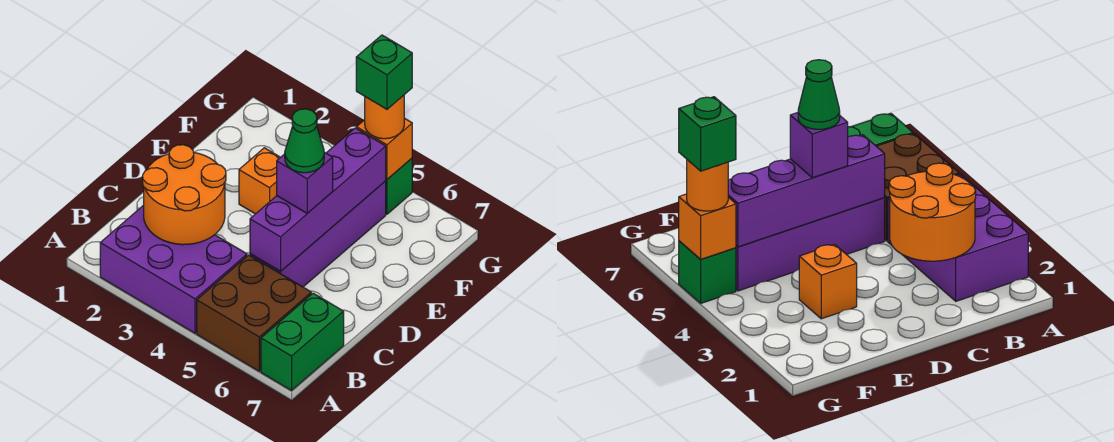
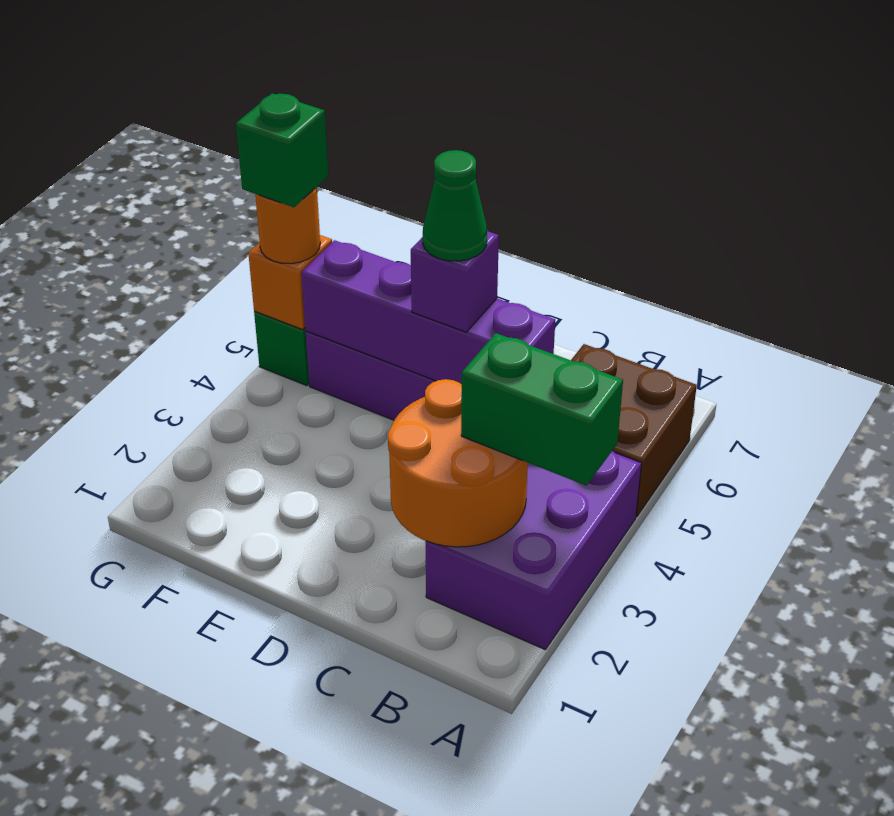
green 1x2 brick [261,293,344,391] -> green 1x2 brick moved to [461,333,623,486]
orange 1x1 brick [239,148,280,214] -> none

